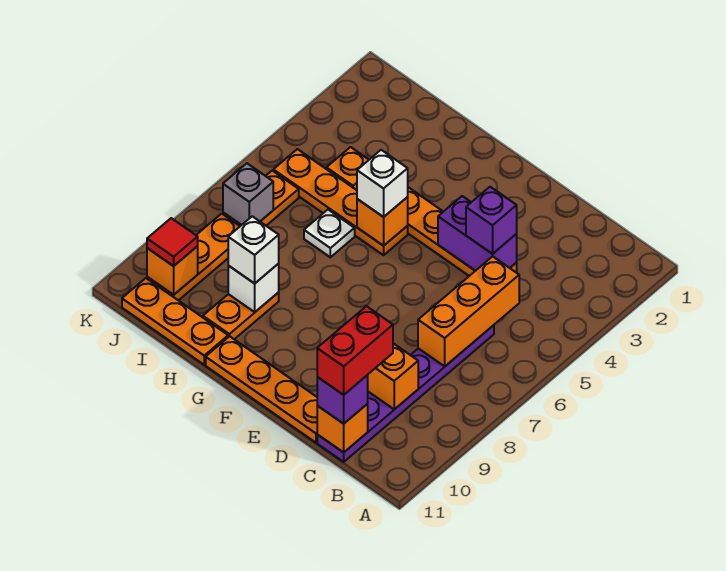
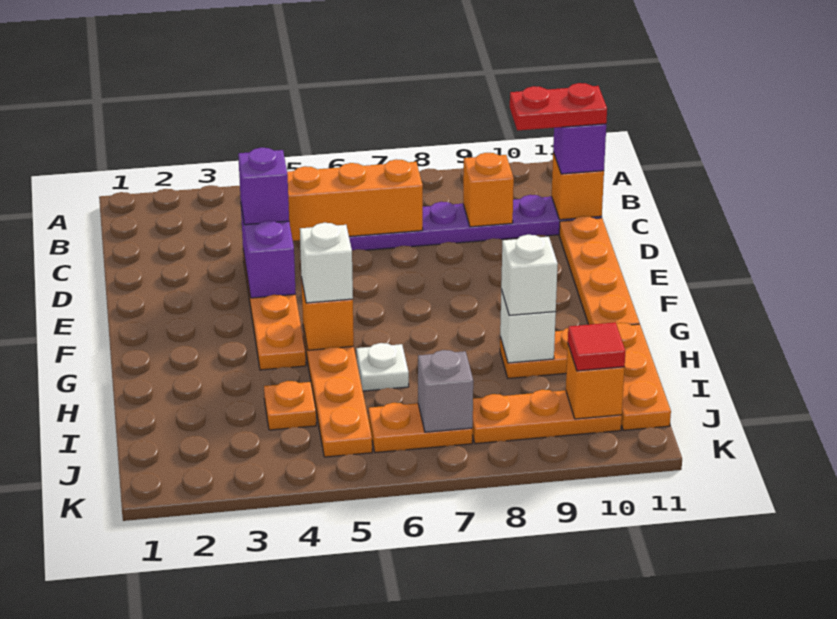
red 1x2 brick [317,306,393,395] -> red 1x2 plate [510,83,607,131]

